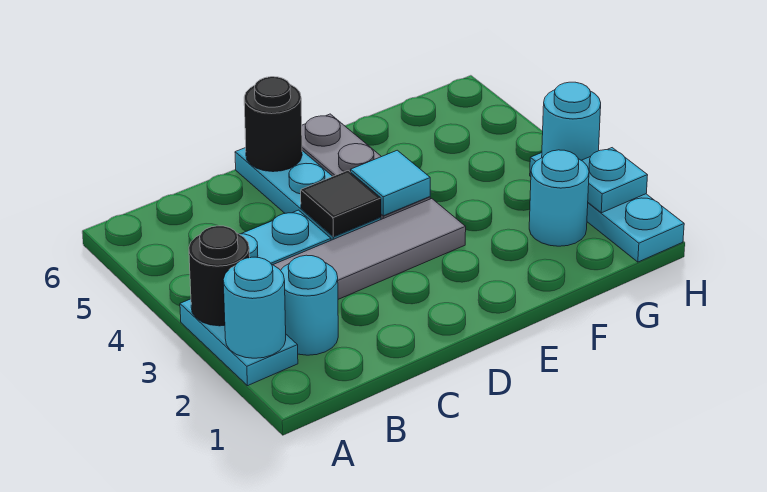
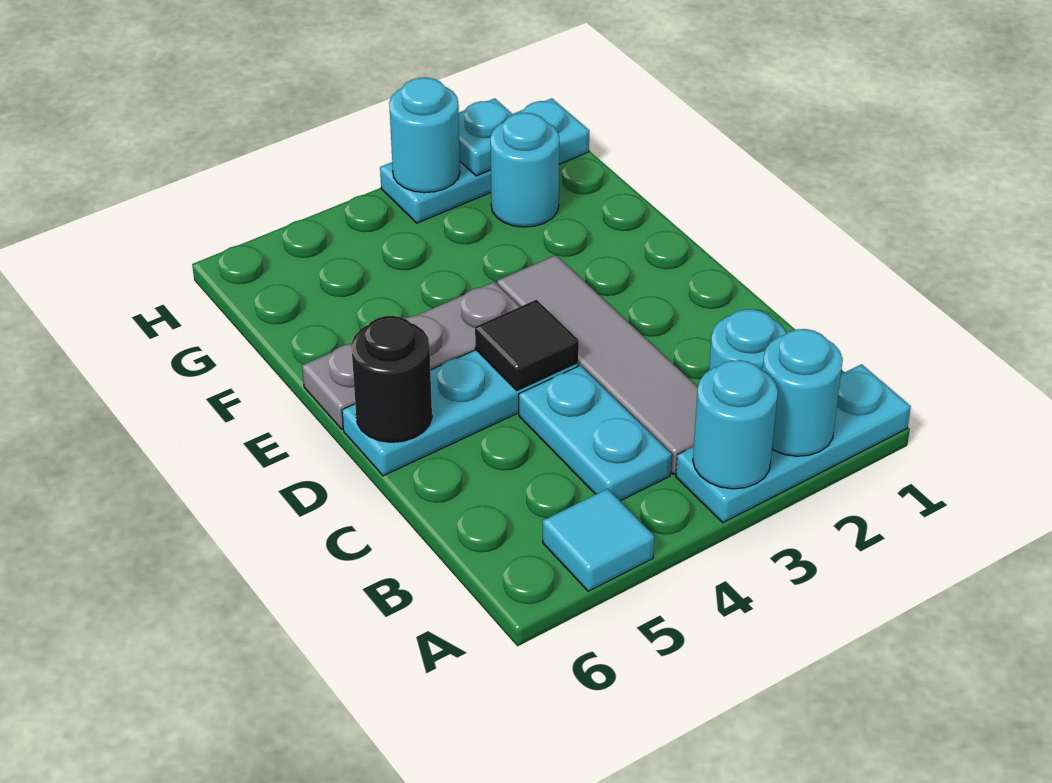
cyan 1x2 plate [180,299,298,386] -> cyan 1x3 plate [676,364,911,523]
black 1x1 round brick [189,226,250,326] -> cyan 1x1 round brick [693,360,778,489]
cyan 1x1 tile [351,150,430,216] -> cyan 1x1 tile moved to [543,489,654,591]

